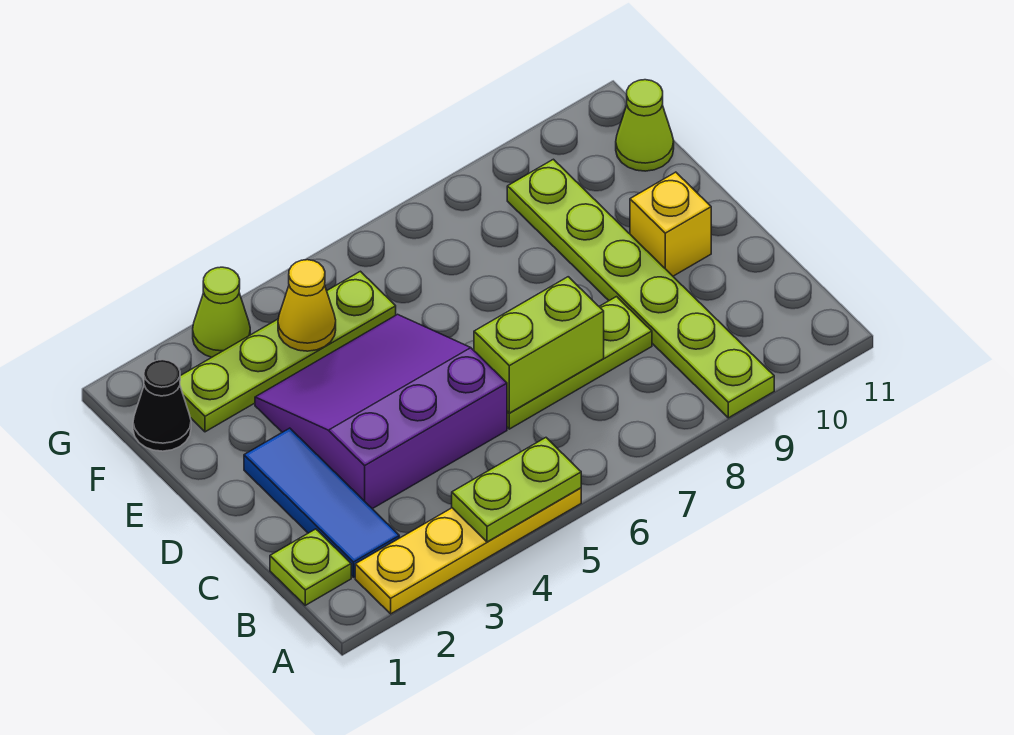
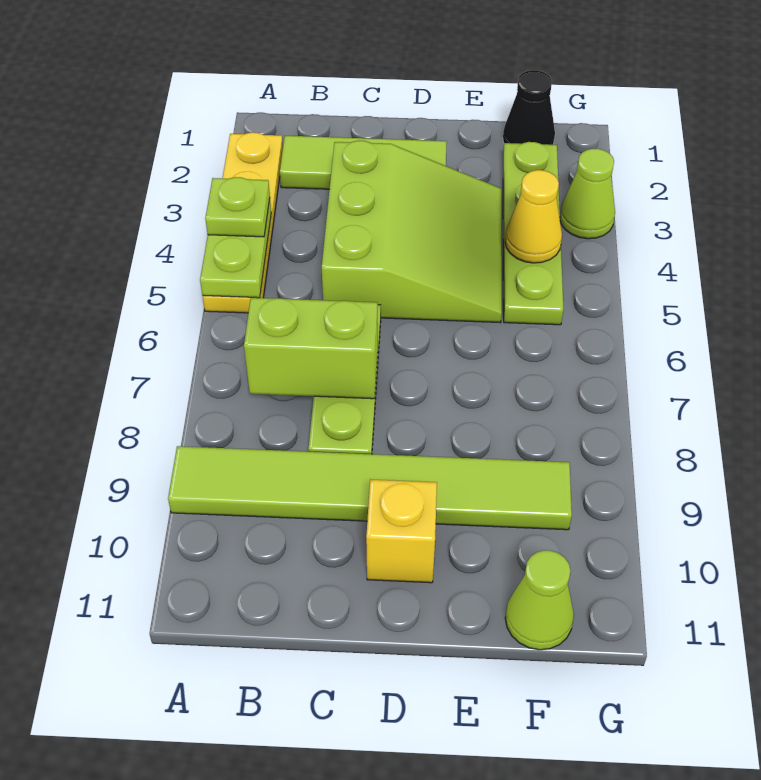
lime 1x6 plate [507,159,774,418] -> lime 1x6 tile [168,446,572,530]
lime 1x1 plate [270,529,351,605] -> lime 1x1 plate moved to [205,177,270,237]
blue 1x3 tile [244,428,399,577] -> lime 1x3 tile [280,136,447,189]
purple 3x3 slope [255,314,507,509] -> lime 3x3 slope [322,141,502,323]
lime 1x2 brick [474,277,604,413] -> lime 1x2 brick turned to [244,298,378,399]

